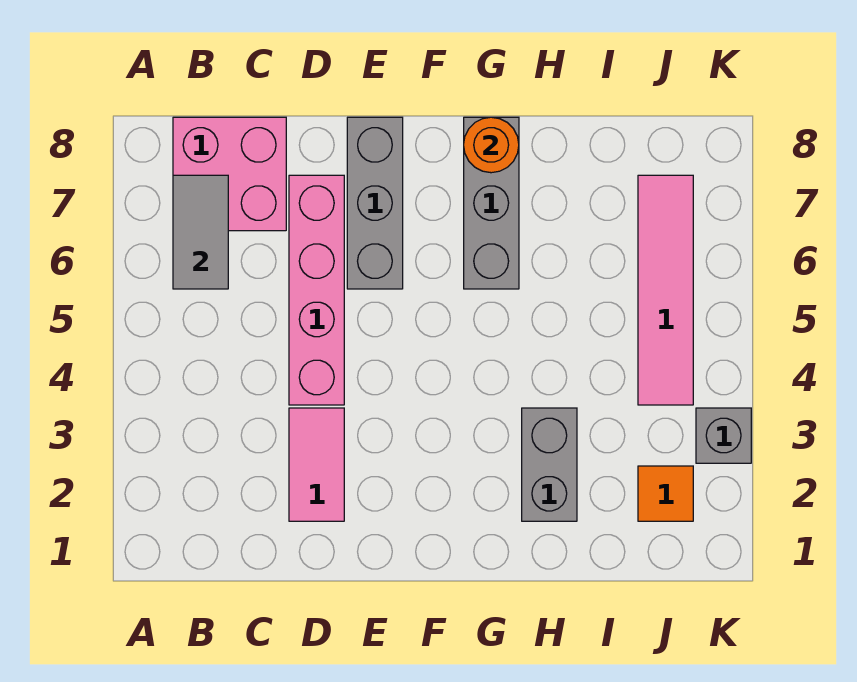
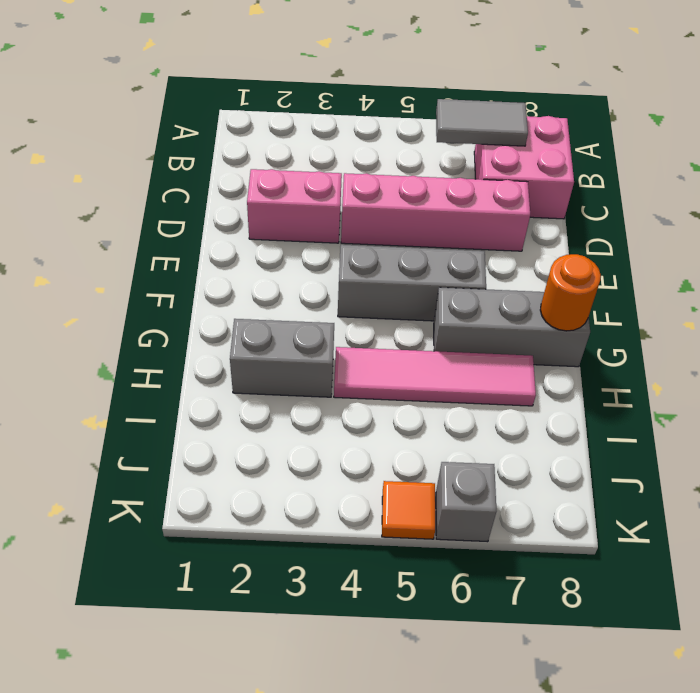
pink 1x2 tile [289,408,344,521] -> pink 1x2 brick [247,169,342,243]
grey 1x3 brick [347,117,403,289] -> grey 1x3 brick moved to [338,245,486,321]
orange 1x1 tile [638,466,693,521] -> orange 1x1 tile moved to [382,481,435,539]
pink 1x4 tile [638,175,693,405] -> pink 1x4 tile moved to [334,347,536,406]
grey 1x1 brick [696,408,751,463] -> grey 1x1 brick moved to [436,462,496,542]

